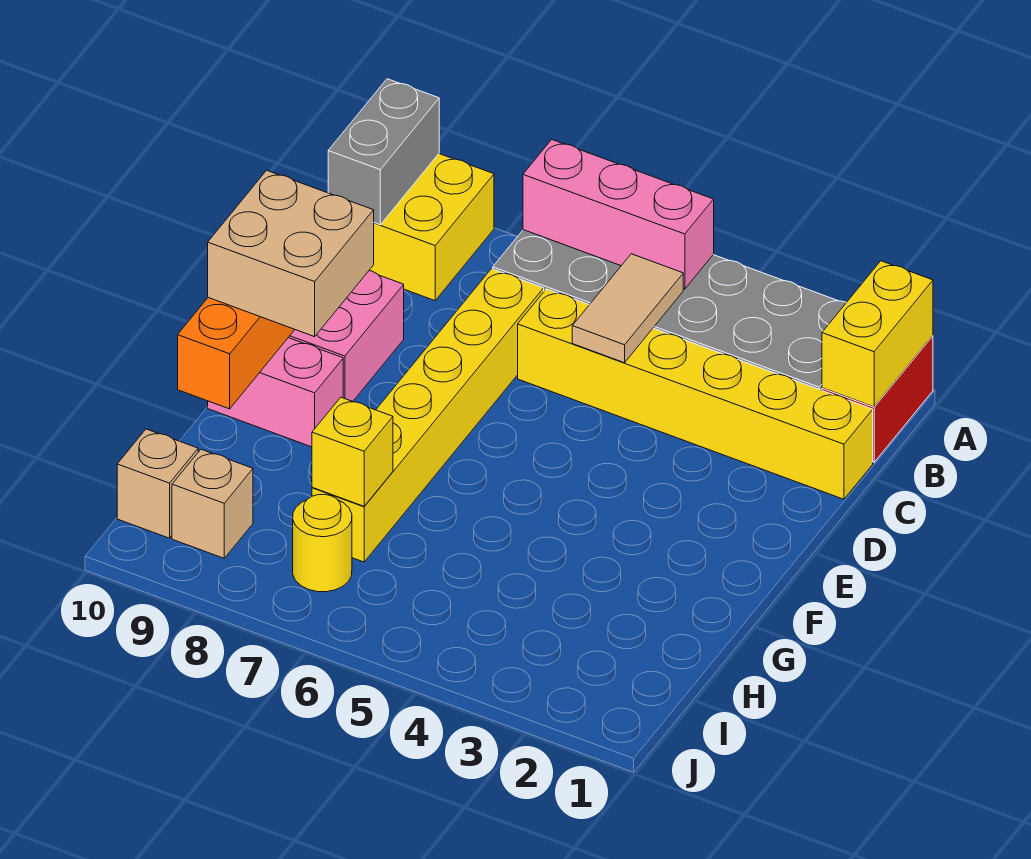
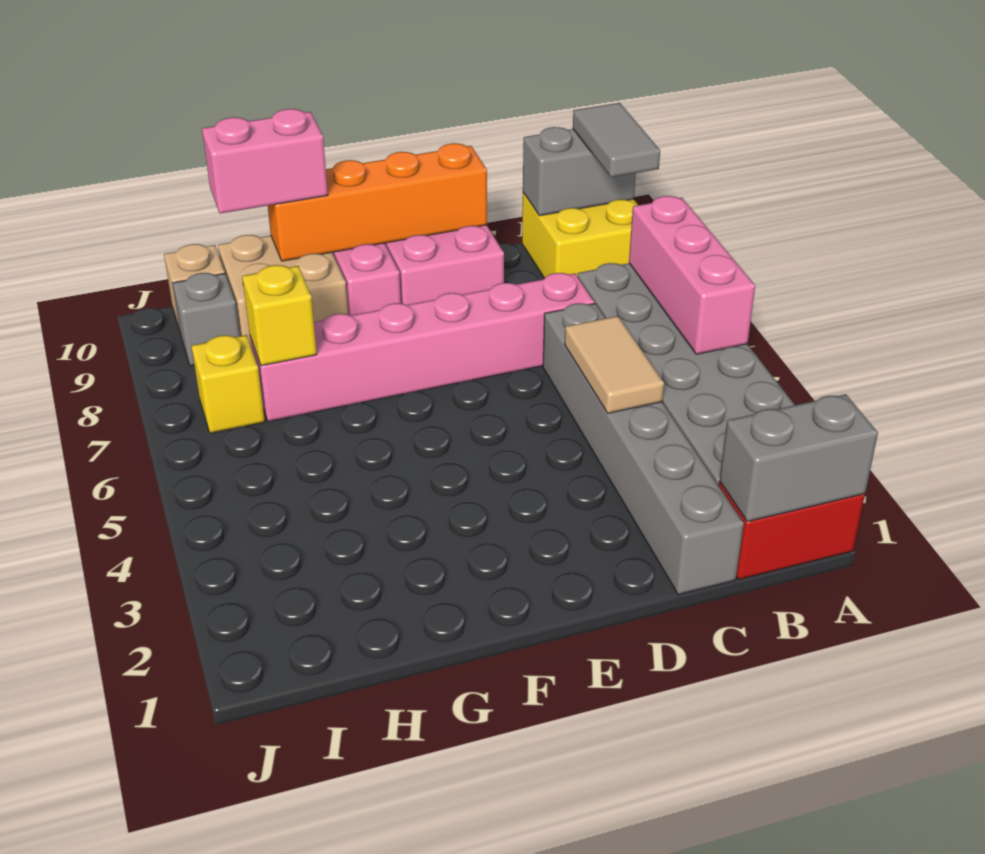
yellow 1x2 brick [822,261,933,407] -> grey 1x2 brick [719,394,878,522]
none -> grey 1x2 tile [573,103,660,177]
tan 1x2 tile [572,254,683,363] -> tan 1x2 tile turned to [565,316,664,413]
yellow 1x6 brick [518,289,873,499] -> grey 1x6 brick [543,303,744,595]
yellow 1x6 brick [312,269,544,562] -> pink 1x6 brick [250,273,594,422]
tan 2x2 brick [208,170,374,337] -> tan 2x2 brick moved to [218,235,348,345]
none -> pink 1x2 brick [202,109,328,214]
yellow 1x1 round brick [293,494,352,592] -> yellow 1x1 brick [192,335,265,433]
tan 1x1 brick [172,449,253,558] -> grey 1x1 brick [173,273,240,366]

